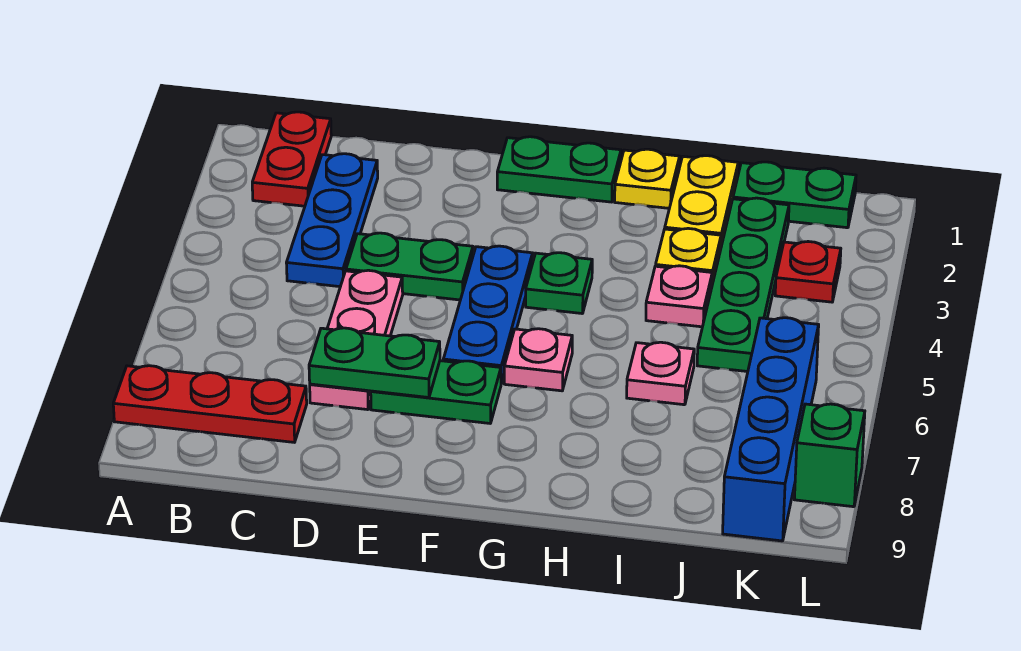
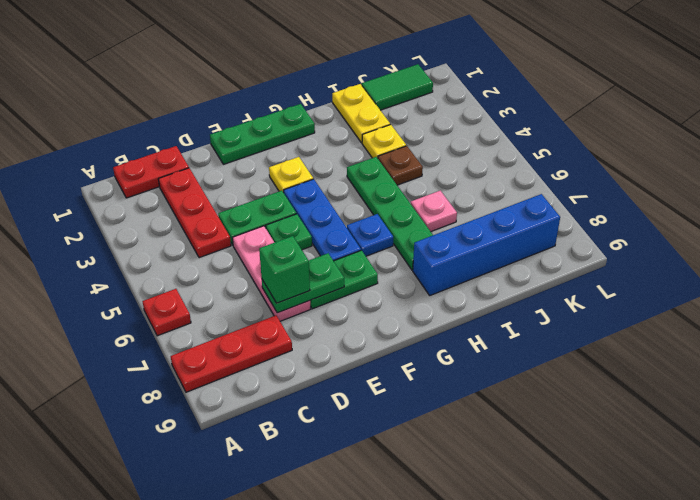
red 1x2 plate [252,112,331,206] -> red 1x2 plate turned to [113,146,189,198]
blue 1x3 plate [287,154,378,287] -> red 1x3 plate [158,168,231,258]
green 1x2 plate [497,137,621,202] -> green 1x3 plate [210,104,315,164]
green 1x1 plate [526,253,592,314] -> green 1x1 plate moved to [266,214,312,250]
pink 1x1 plate [504,329,572,391] -> blue 1x1 plate [347,214,393,256]
yellow 1x1 plate [615,149,680,208] -> yellow 1x1 plate moved to [269,157,313,193]
pink 1x1 plate [646,266,712,327] -> brown 1x1 plate [378,146,423,185]
green 1x2 plate [733,162,856,228] -> green 1x2 tile [362,64,433,110]
green 1x4 plate [697,198,789,372] -> green 1x4 plate moved to [347,157,433,270]
red 1x1 plate [775,242,841,302] -> red 1x1 plate moved to [142,289,191,336]
blue 1x4 brick [723,318,819,541] -> blue 1x4 brick turned to [413,194,560,295]
green 1x1 brick [794,404,865,507] -> green 1x1 brick moved to [259,236,310,303]

